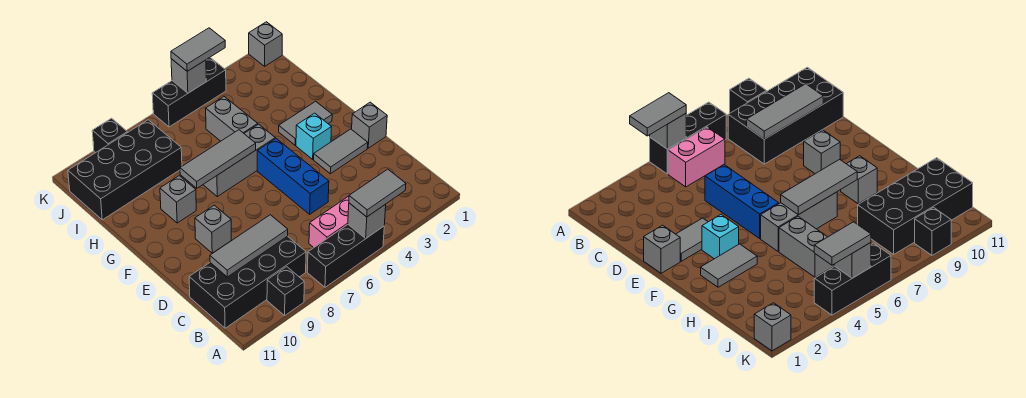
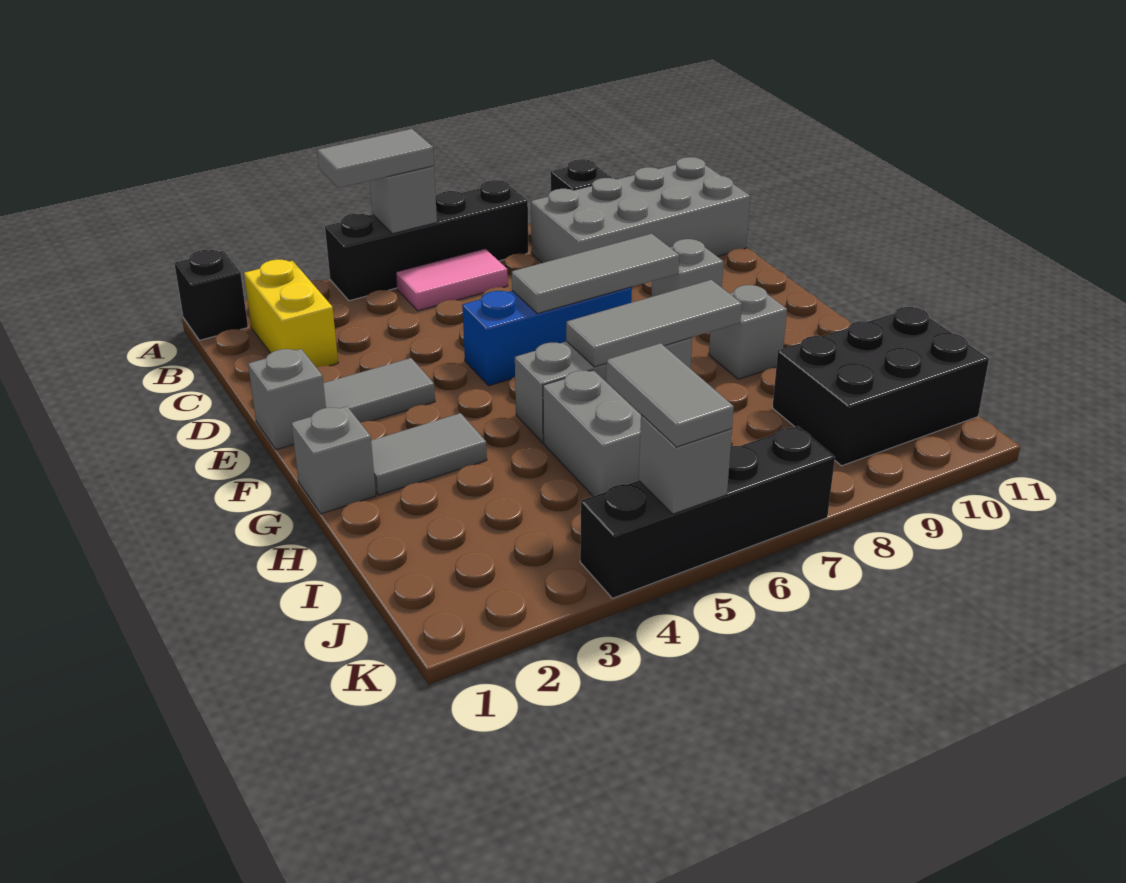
black 1x3 brick [307,225,384,287] -> black 1x4 brick [325,180,529,301]
none -> yellow 1x2 brick [244,260,338,367]
pink 1x2 brick [309,197,349,248] -> pink 1x2 tile [396,249,508,311]
black 2x4 brick [189,236,306,328] -> grey 2x4 brick [531,157,750,263]
grey 1x3 tile [210,215,288,277] -> grey 1x3 tile moved to [512,234,679,313]
blue 1x3 brick [257,139,329,214] -> blue 1x3 brick turned to [462,287,632,386]
cyan 1x1 brick [296,113,331,159] -> none
black 2x4 brick [68,120,182,220] -> black 2x3 brick [772,307,989,466]
grey 1x1 brick [249,22,282,66] -> grey 1x1 brick moved to [291,406,376,514]
black 1x3 brick [152,58,226,127] -> black 1x4 brick [580,426,835,598]
grey 1x2 tile [171,28,225,71] -> grey 1x2 tile turned to [606,343,734,447]
black 1x1 brick [92,118,127,153] -> black 1x1 brick moved to [174,250,248,340]

